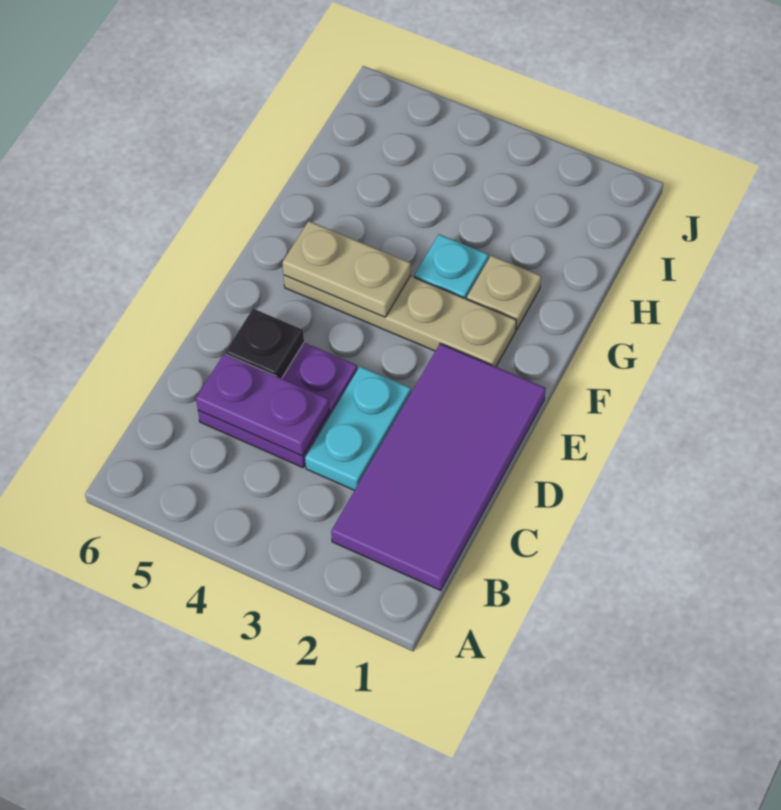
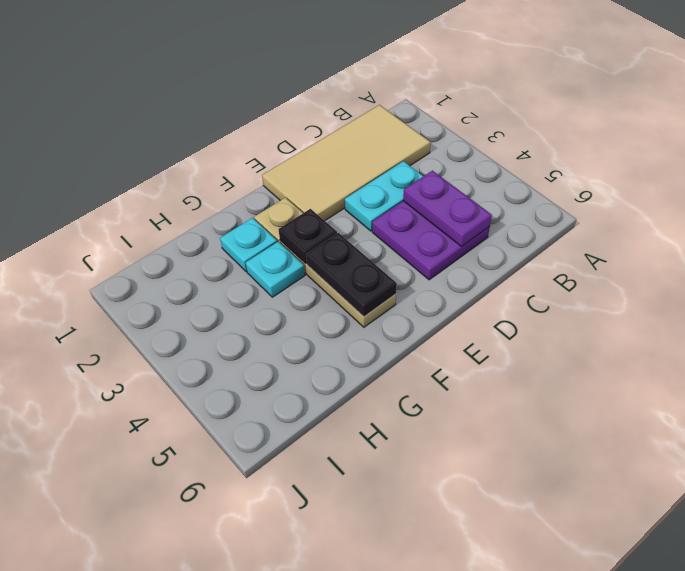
purple 2x4 tile [331,344,546,590] -> tan 2x4 tile [262,105,431,221]
black 1x1 plate [226,309,304,378] -> black 1x1 plate moved to [279,209,337,263]
tan 1x2 plate [282,221,411,317] -> black 1x2 plate [306,233,397,317]
tan 1x1 plate [467,256,541,330] -> cyan 1x1 plate [220,218,277,272]

